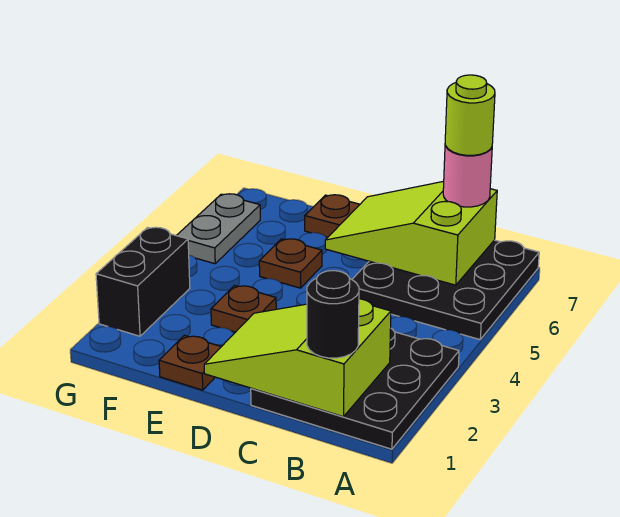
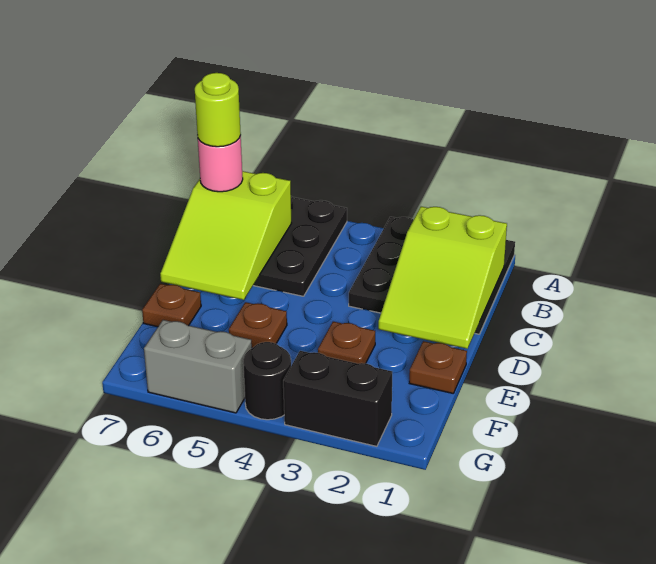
black 1x1 round brick [307,271,359,358] -> black 1x1 round brick moved to [243,342,291,420]
grey 1x2 plate [176,194,260,264] -> grey 1x2 brick [144,320,252,413]

